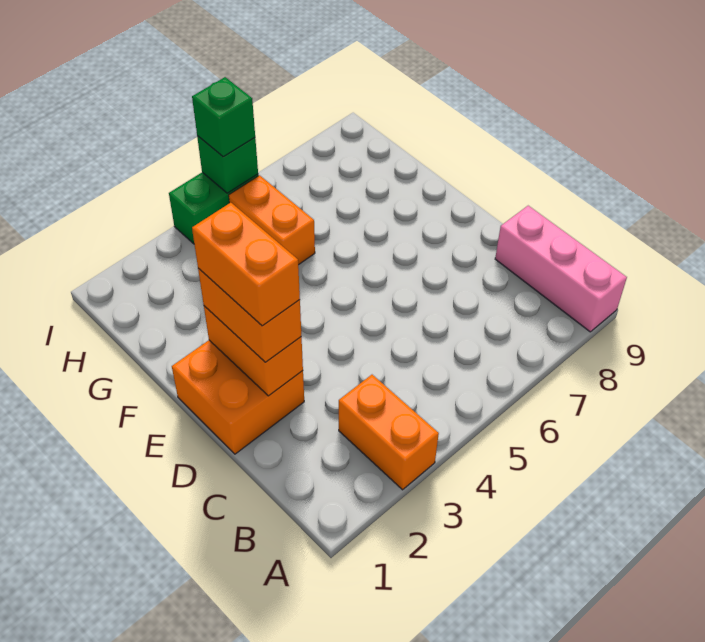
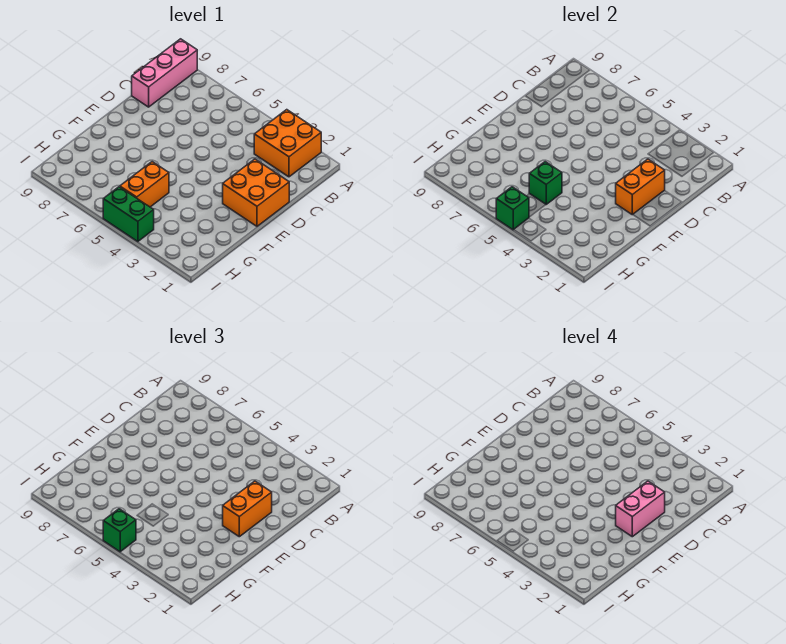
orange 1x2 brick [339,375,439,490] -> orange 2x2 brick [254,110,321,177]
orange 1x2 brick [192,203,300,326] -> pink 1x2 brick [616,481,665,537]
none -> green 1x1 brick [529,162,562,204]

